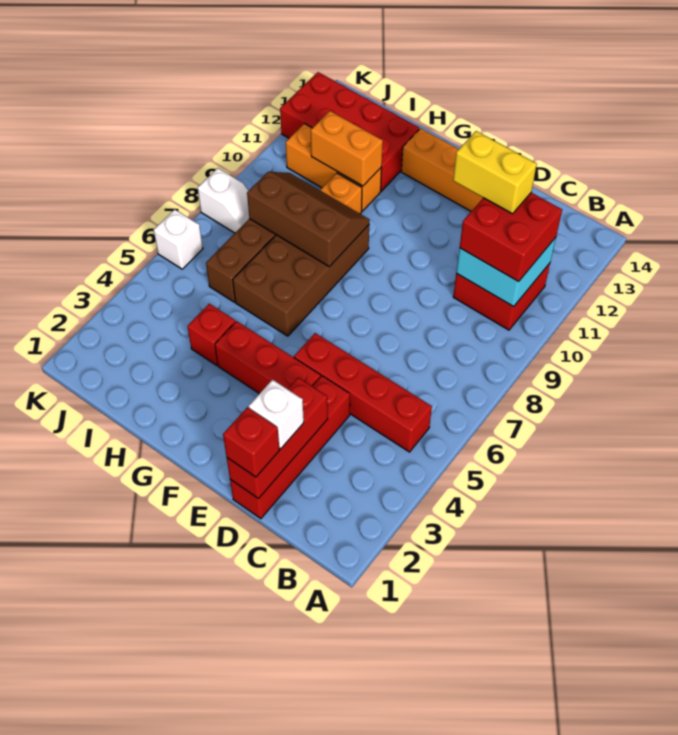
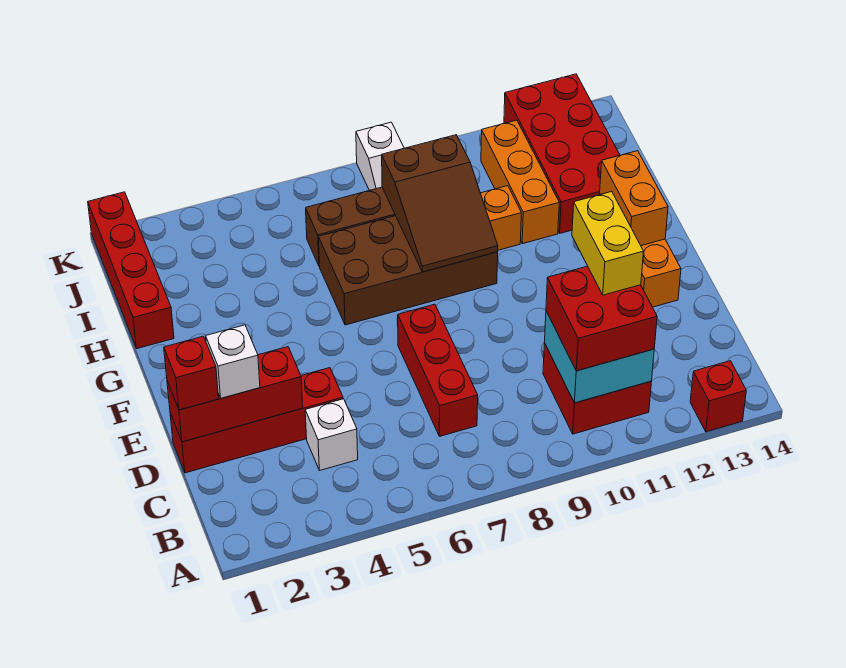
red 1x4 brick [294,333,432,452] -> red 1x4 brick moved to [88,192,174,349]
red 1x3 brick [215,321,321,394] -> red 1x3 brick moved to [397,304,478,436]
brown 2x3 slope [247,172,370,267] -> brown 2x3 slope turned to [382,135,498,272]
red 1x1 brick [187,304,235,365] -> red 1x1 brick moved to [690,361,746,432]
orange 1x2 brick [311,111,383,186] -> orange 1x2 brick moved to [600,151,668,246]
white 1x1 brick [154,209,203,269] -> white 1x1 brick moved to [305,399,358,470]

